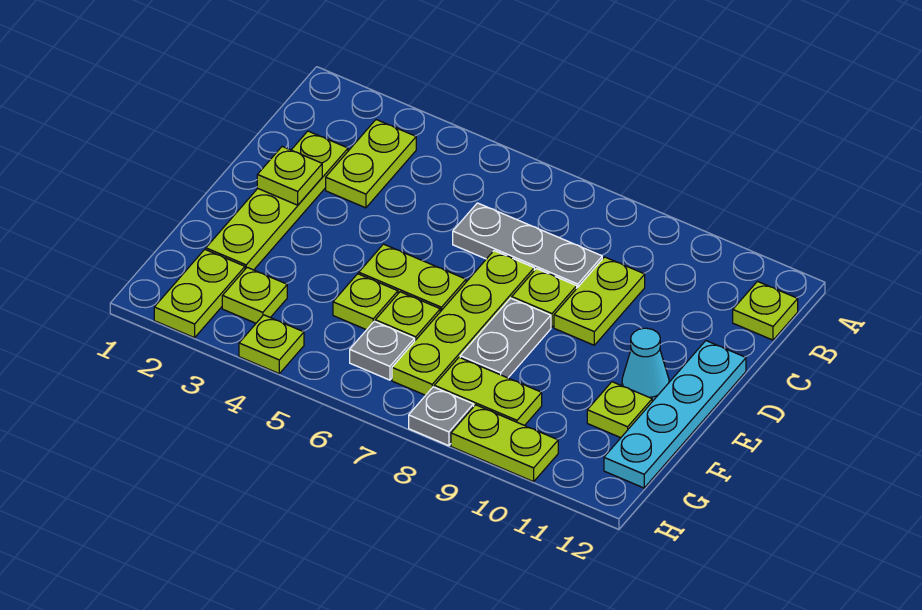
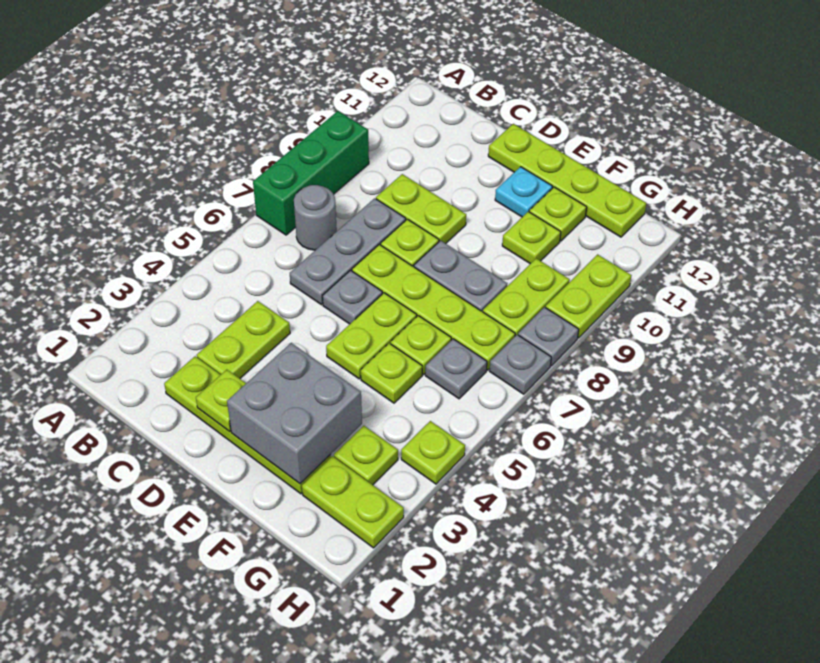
none -> green 1x3 brick [253,111,369,235]
lime 1x2 plate [326,120,416,208] -> lime 1x2 plate turned to [197,301,290,378]
none -> grey 1x1 round brick [294,185,337,250]
lime 1x1 plate [733,281,798,340] -> lime 1x1 plate moved to [502,212,561,264]
none -> grey 1x1 plate [323,270,382,324]
cyan 1x4 plate [604,341,746,488] -> lime 1x4 plate [488,124,646,237]
none -> grey 2x2 brick [227,343,362,484]
cyan 1x1 cone [622,328,669,402] -> cyan 1x1 plate [495,167,553,217]
none -> grey 1x1 plate [490,335,551,394]

